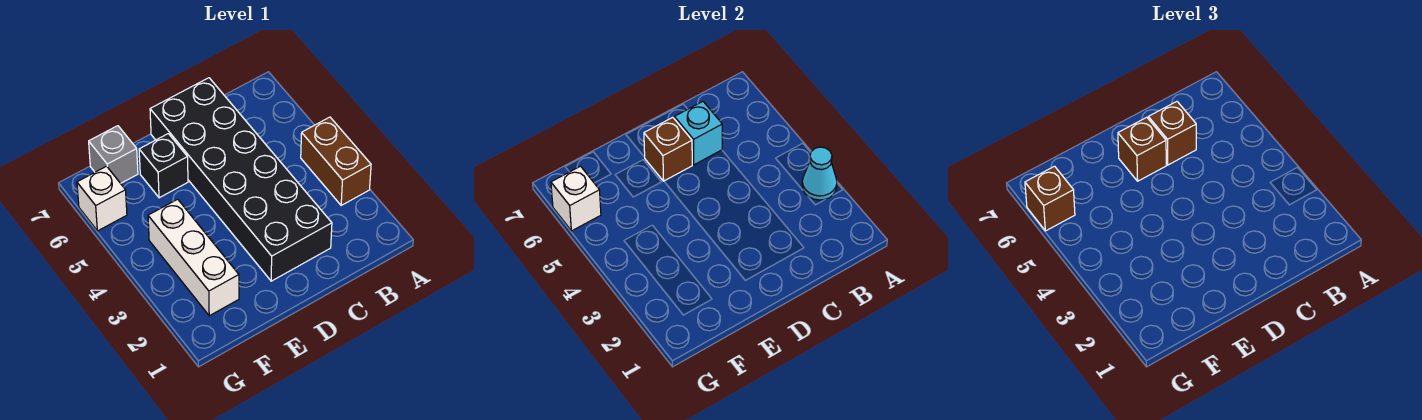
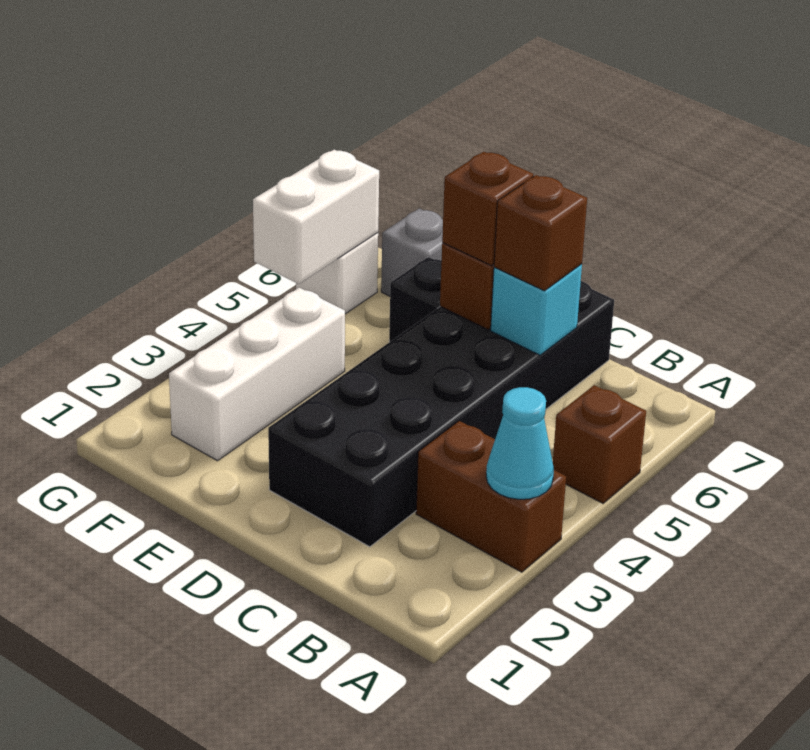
brown 1x2 brick [301,117,371,205] -> brown 1x2 brick turned to [416,421,566,572]
white 1x1 brick [551,166,601,231] -> white 1x2 brick [253,150,379,284]
brown 1x1 brick [1025,166,1075,231] -> brown 1x1 brick moved to [553,385,646,503]

